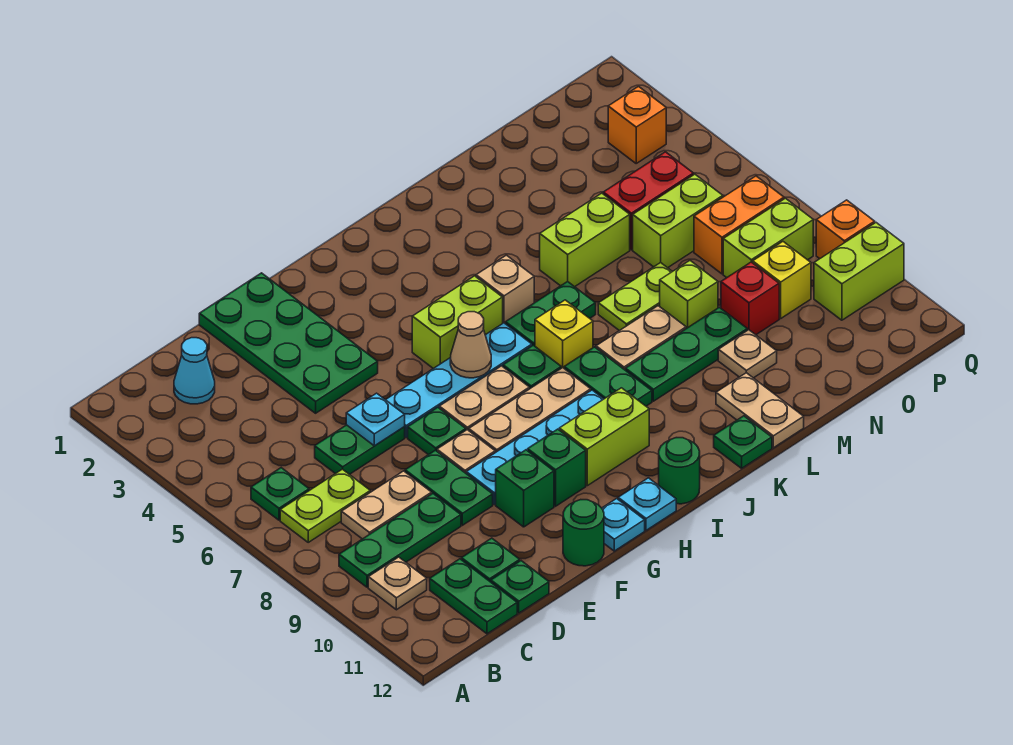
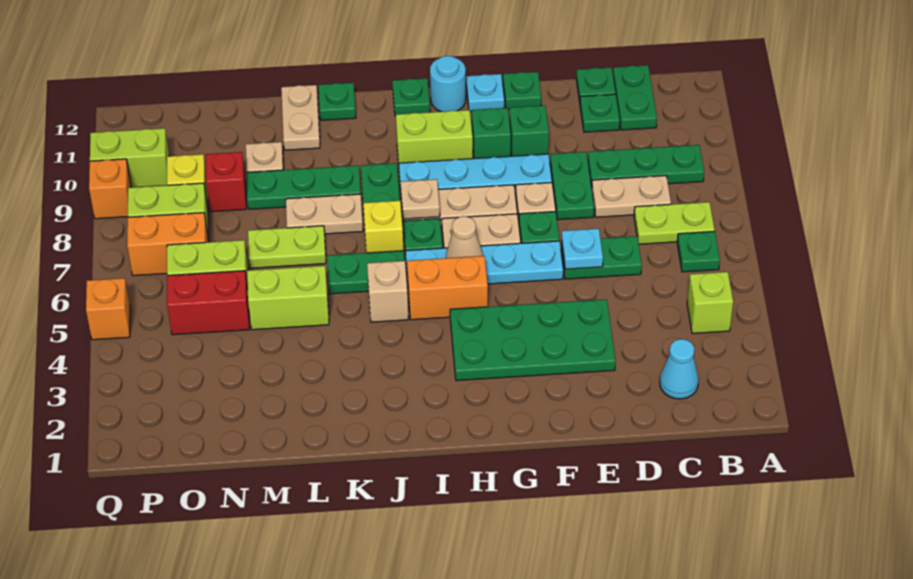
tan 1x1 plate [368,557,427,610] -> tan 1x1 plate moved to [401,179,440,219]
green 2x4 plate [199,273,378,413] -> green 2x4 plate turned to [450,299,616,381]
green 1x1 round brick [563,500,604,566] -> green 1x1 plate [503,72,541,109]
lime 1x2 brick [412,276,503,369] -> orange 1x2 brick [407,256,488,320]
cyan 1x1 plate [618,478,676,530] -> cyan 1x1 round brick [430,56,466,112]
green 1x1 round brick [659,438,700,504] -> green 1x1 plate [392,78,430,116]
lime 1x1 brick [660,261,718,329] -> lime 1x1 brick moved to [687,272,733,334]
orange 1x1 brick [608,87,666,163] -> orange 1x1 brick moved to [86,278,130,340]

